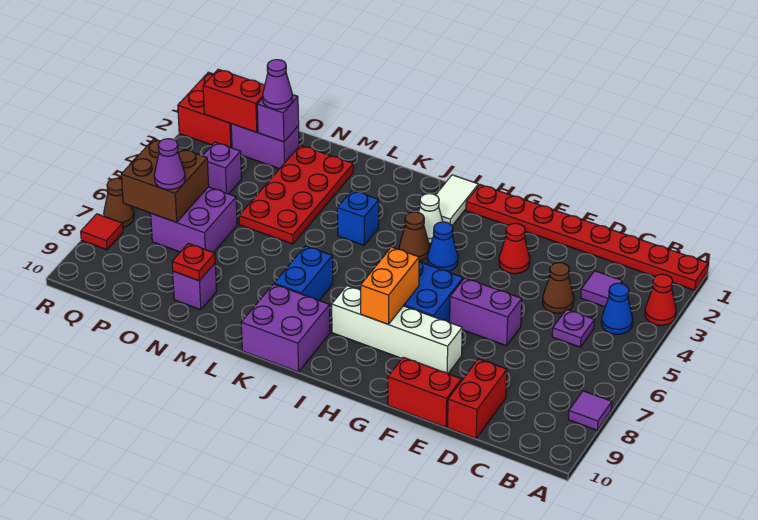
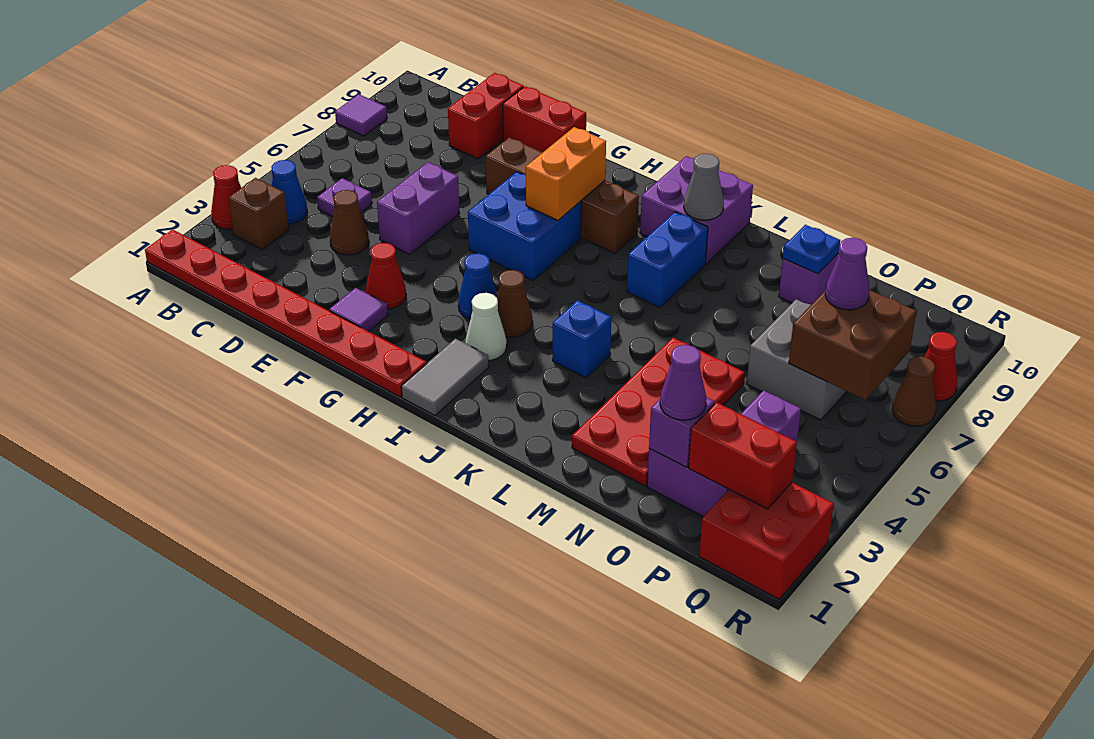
none -> brown 1x1 brick [229,178,289,250]
purple 1x1 tile [581,271,622,307] -> purple 1x1 tile moved to [329,288,388,331]
purple 1x2 brick [450,278,522,346] -> purple 1x2 brick turned to [377,162,460,254]
white 1x4 brick [332,286,462,374] -> brown 1x4 brick [486,137,639,253]
white 1x2 tile [436,175,478,226] -> grey 1x2 tile [401,339,489,415]
none -> grey 1x1 cone [684,154,724,220]
red 1x1 plate [172,243,215,281] -> blue 1x1 plate [783,225,840,274]
purple 2x2 brick [151,187,237,253] -> grey 2x2 brick [747,299,847,420]
red 1x1 tile [81,214,123,250] -> red 1x1 cone [925,332,957,401]

